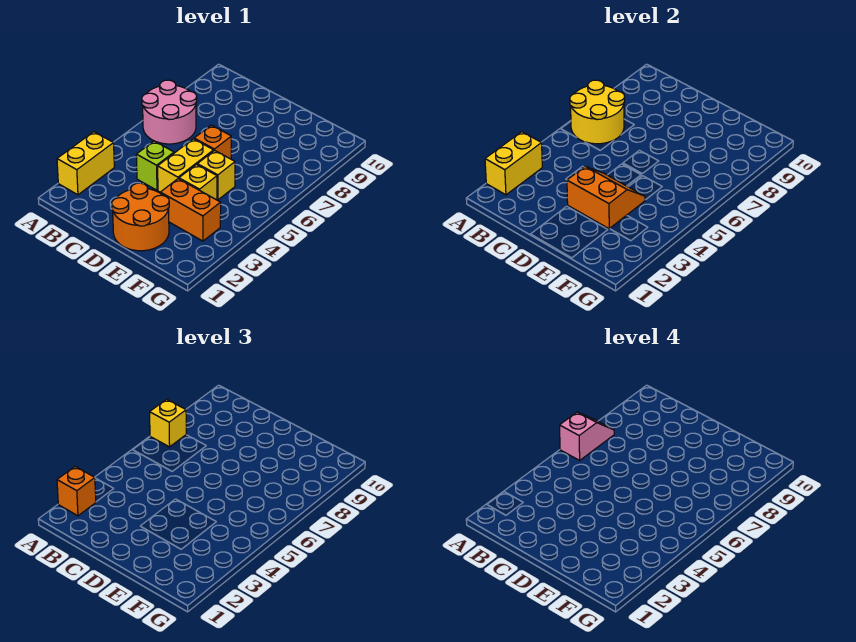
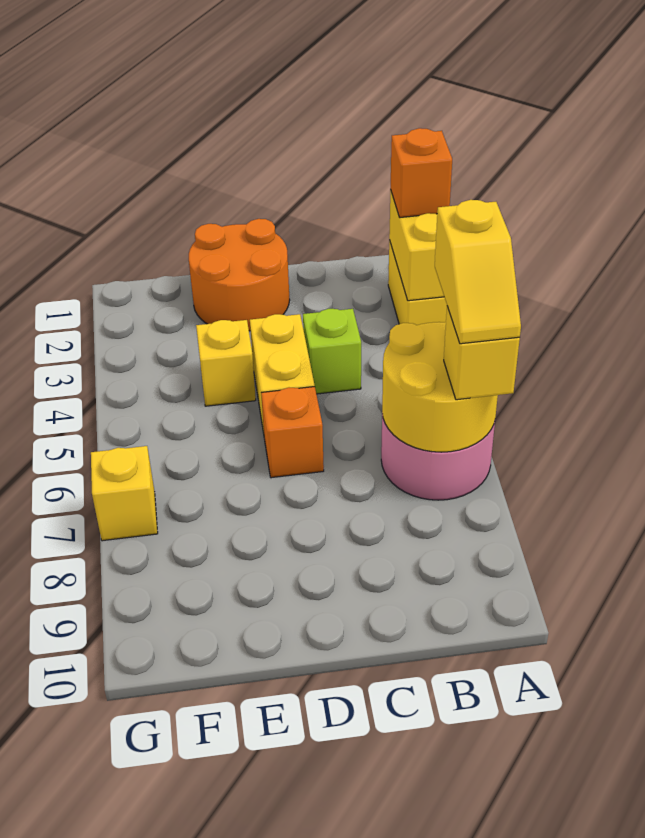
pink 1x2 slope [560,412,614,460] -> yellow 1x2 slope [435,200,521,344]
orange 2x2 slope [567,166,645,229] -> none
orange 1x2 brick [160,179,221,241] -> none
yellow 1x1 brick [197,150,235,200] -> yellow 1x1 brick moved to [91,446,158,541]

